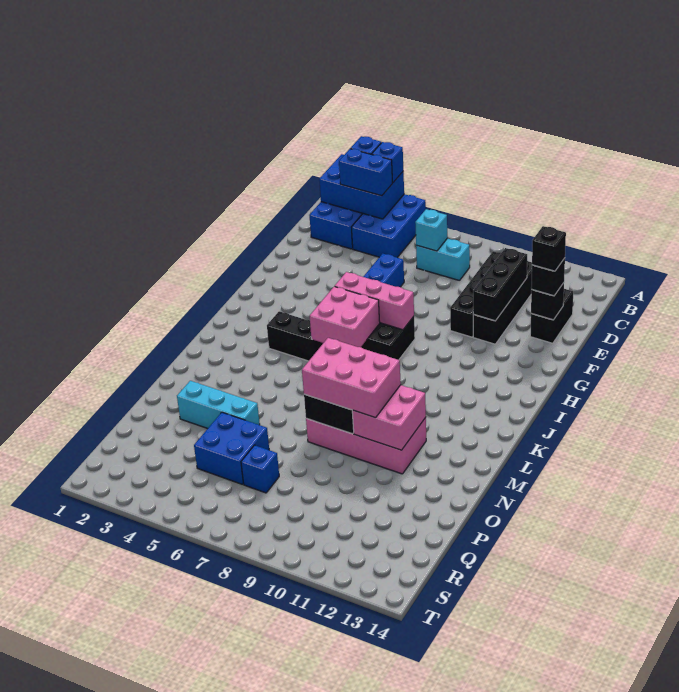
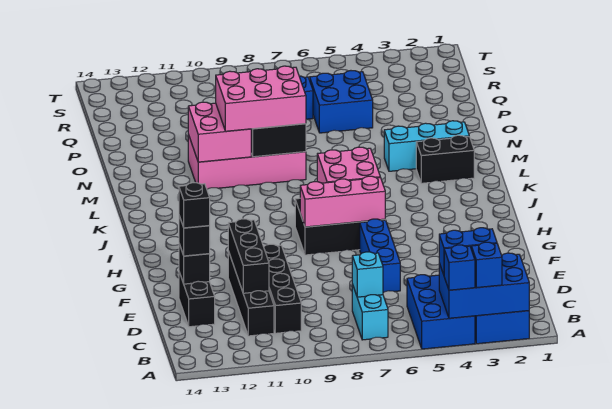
cyan 1x2 brick [416,238,470,281] -> cyan 1x2 brick turned to [352,284,388,340]
black 1x2 brick [267,311,323,361] -> black 1x2 brick moved to [416,135,474,183]
cyan 1x3 brick [177,381,260,429] -> cyan 1x3 brick moved to [384,121,469,171]

